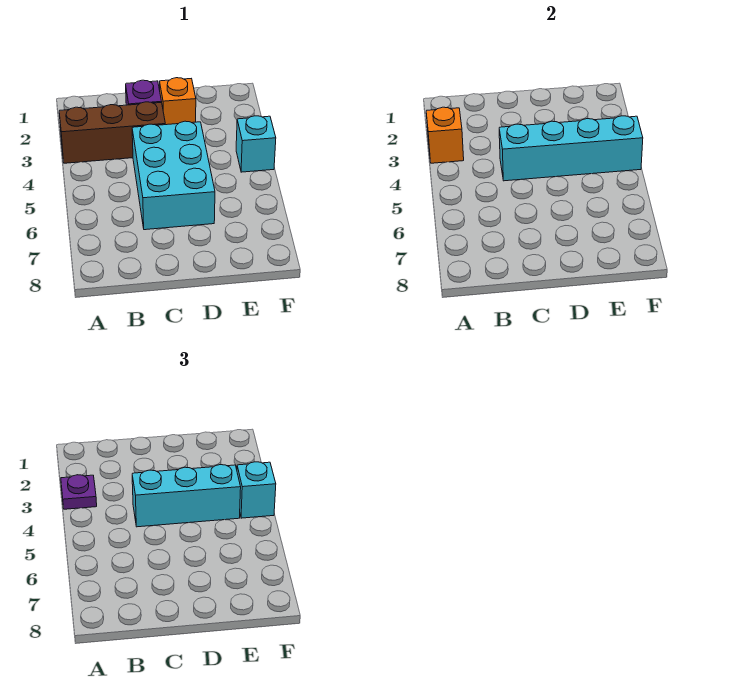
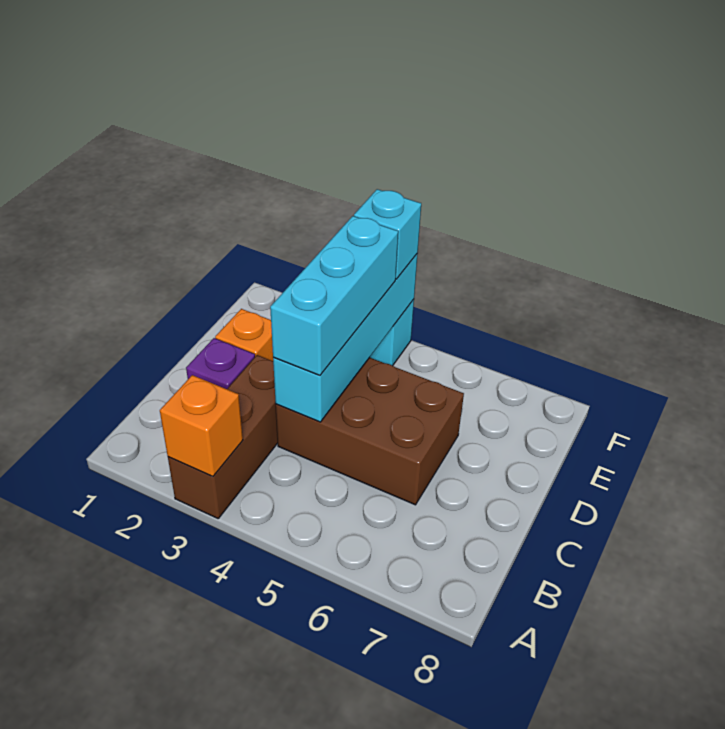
purple 1x1 plate [61,475,97,509] -> none
cyan 2x3 brick [132,121,215,230] -> brown 2x3 brick [276,358,464,505]

